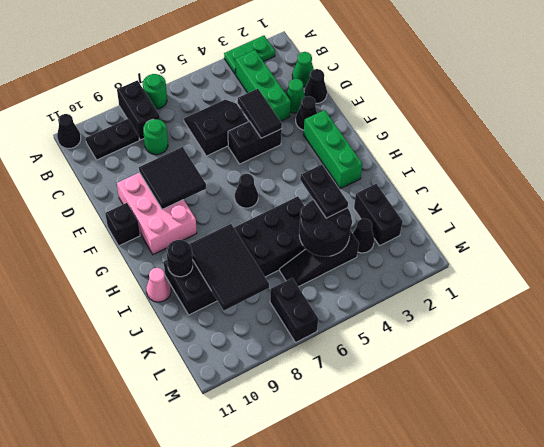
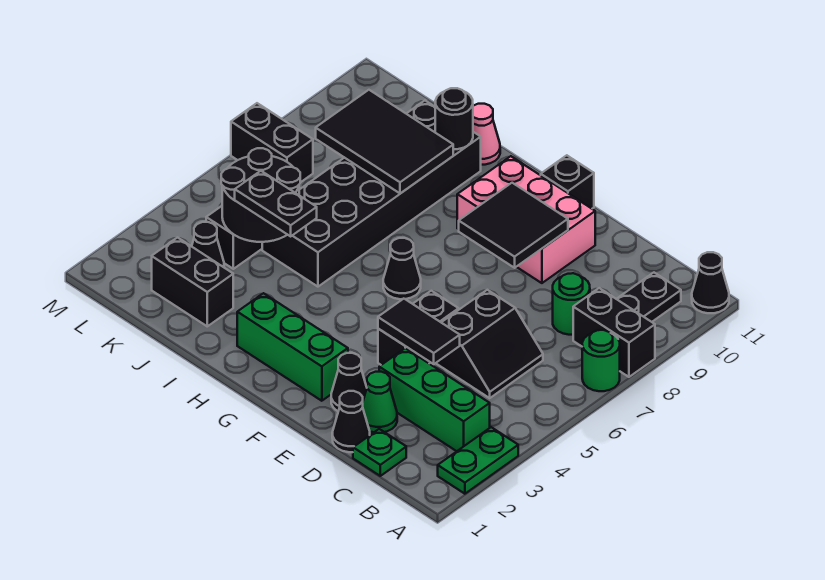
green 1x1 cone [292,52,314,86] -> green 1x1 plate [353,429,406,476]

